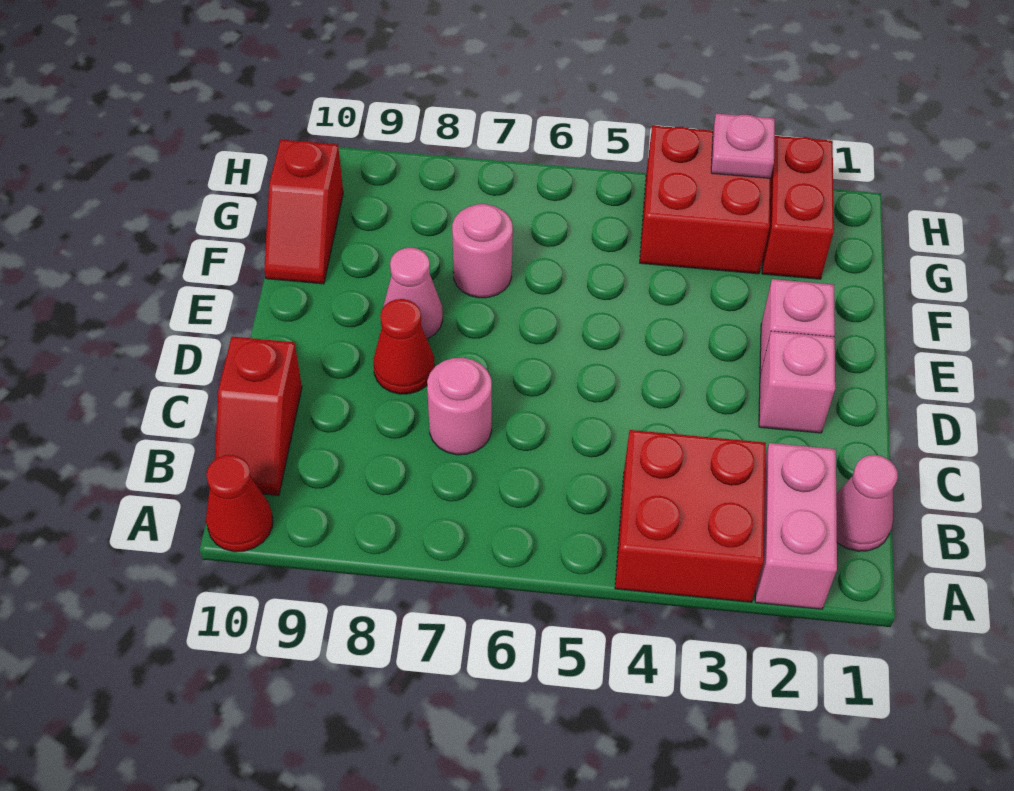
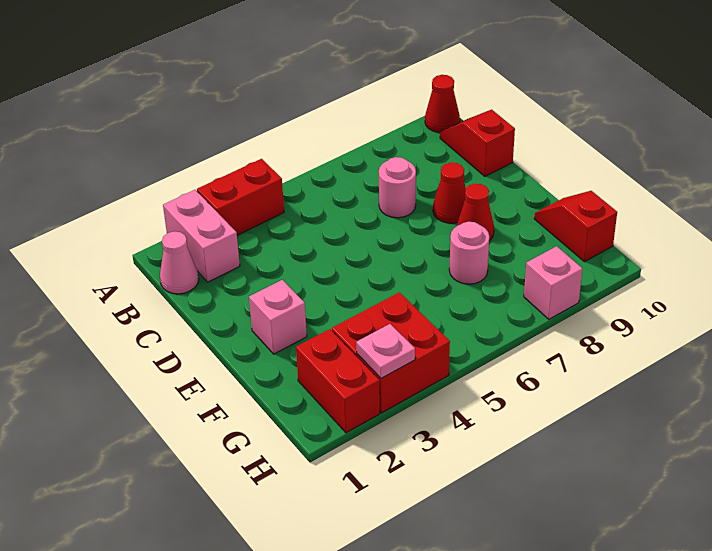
red 2x2 brick [615,430,766,602] -> red 1x2 brick [197,159,284,235]
pink 1x1 brick [759,331,835,433] -> pink 1x1 brick moved to [524,246,582,319]
pink 1x1 cone [383,248,443,339] -> red 1x1 cone [457,183,494,240]

